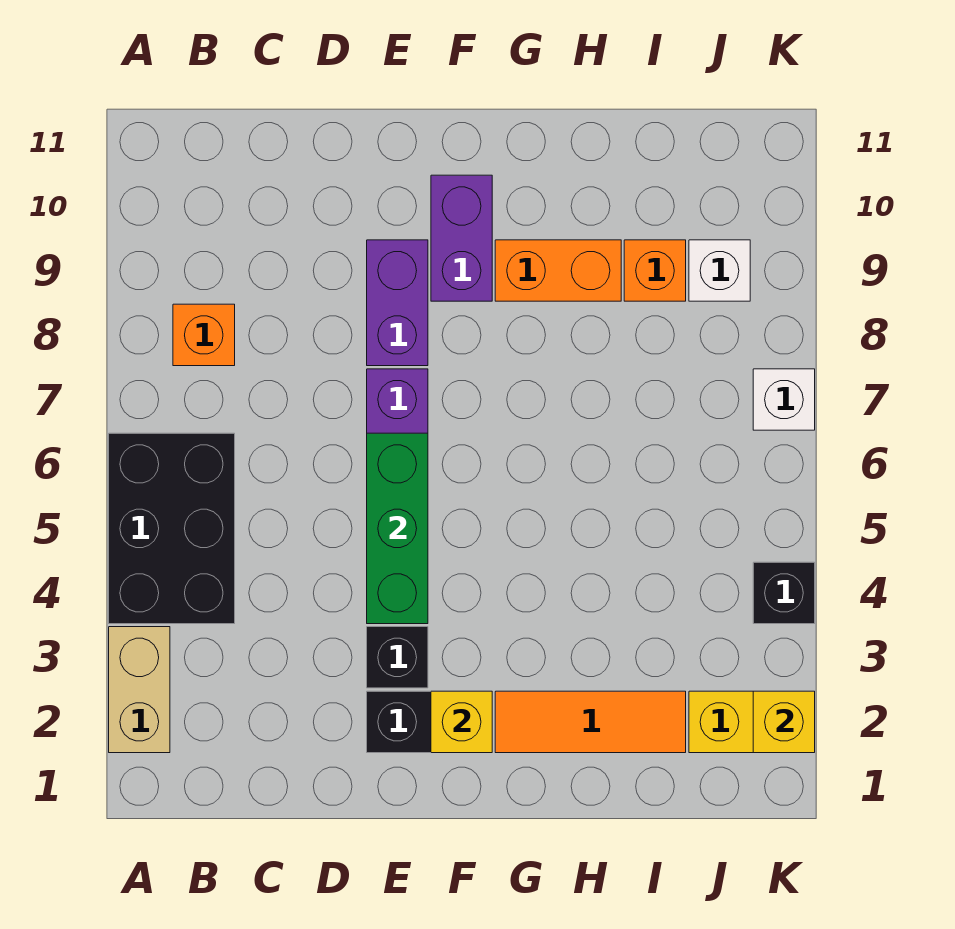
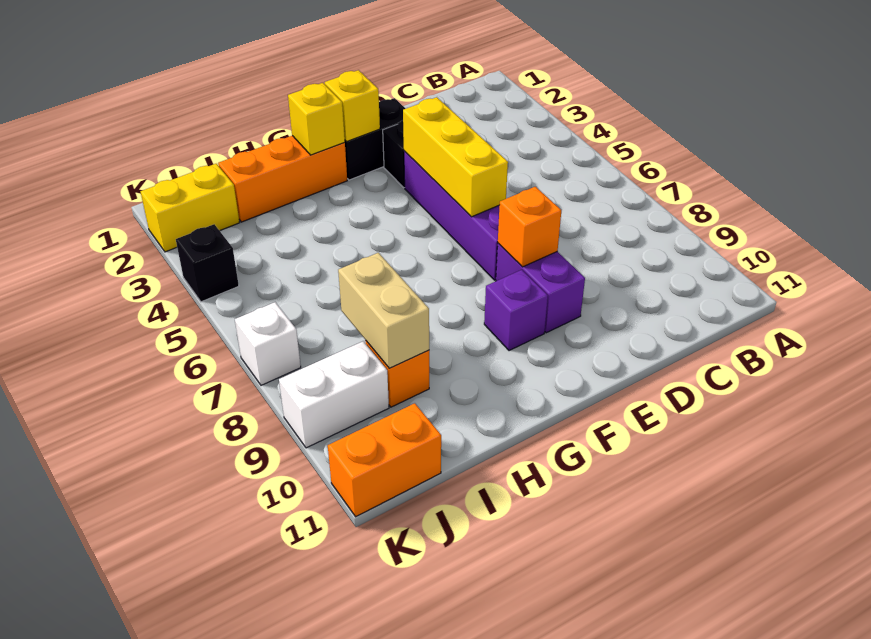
tan 1x2 brick [109,627,170,753] -> tan 1x2 brick moved to [338,253,429,368]
black 2x3 brick [109,433,235,624] -> none
orange 1x1 brick [173,304,235,366] -> orange 1x1 brick moved to [498,187,561,267]
green 1x3 brick [367,433,428,624] -> yellow 1x3 brick [403,97,508,217]
purple 1x2 brick [431,175,492,301] -> purple 1x1 brick [484,270,548,351]
orange 1x3 tile [495,691,686,753] -> orange 1x3 brick [218,136,347,222]
orange 1x2 brick [495,240,621,301] -> orange 1x2 brick moved to [328,403,441,517]
white 1x1 brick [689,240,750,301] -> white 1x2 brick [279,341,389,448]
yellow 1x1 brick [753,691,815,753] -> yellow 1x1 brick moved to [288,83,345,155]

